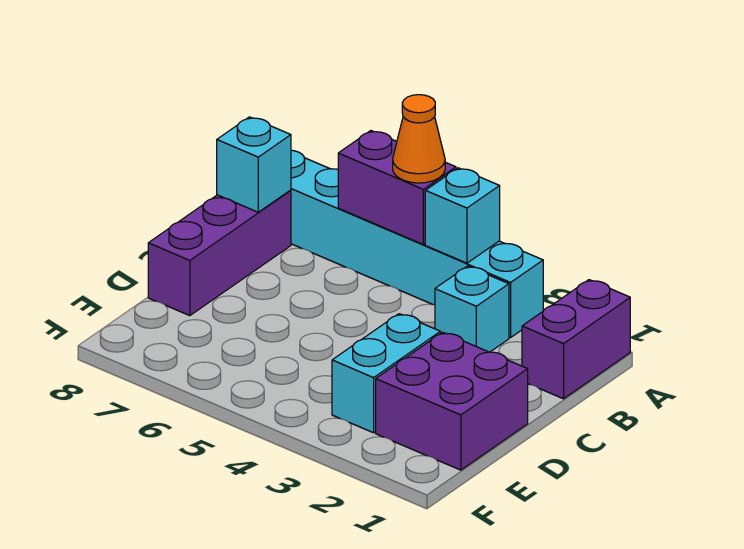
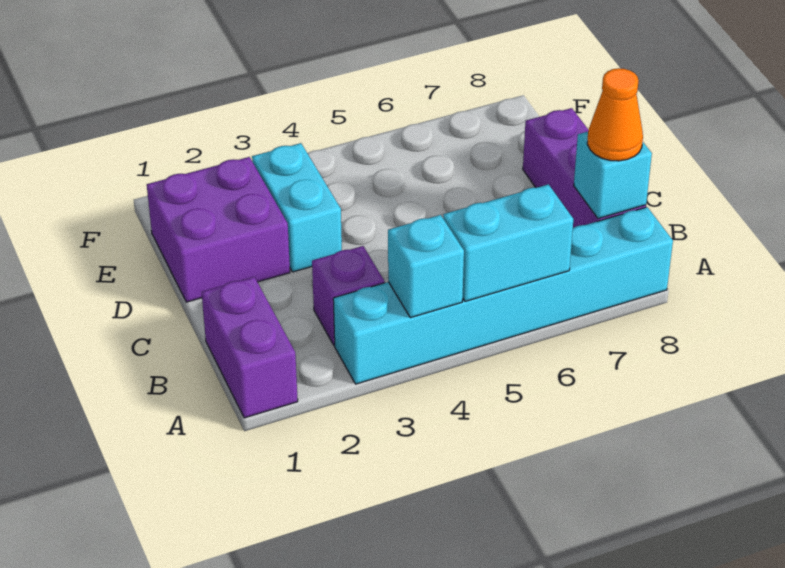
purple 1x2 brick [338,131,456,244] -> cyan 1x2 brick [443,184,573,301]
orange 1x1 cone [393,95,445,183] -> orange 1x1 cone moved to [587,68,643,161]
cyan 1x1 brick [435,266,509,352] -> purple 1x1 brick [312,246,385,345]

